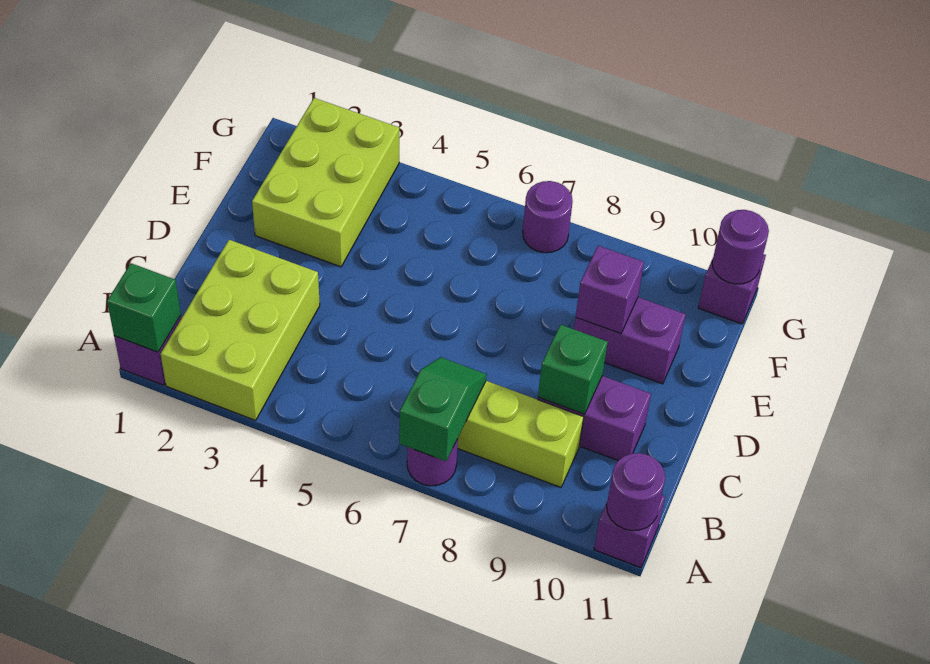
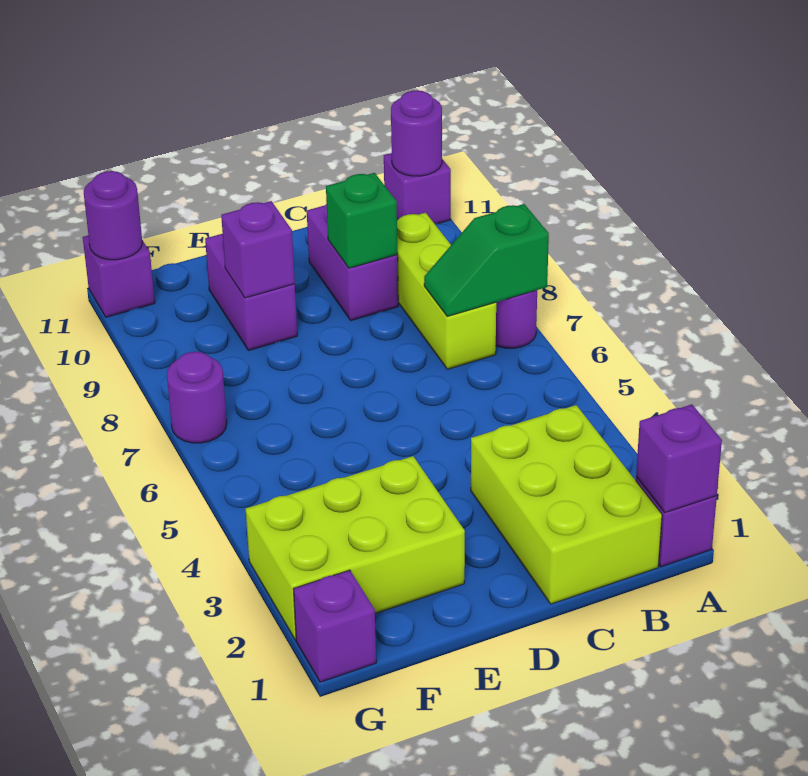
green 1x1 brick [107,263,181,352] -> purple 1x1 brick [636,404,722,513]
lime 2x3 brick [161,240,320,420] -> lime 2x3 brick turned to [471,405,662,604]
none -> purple 1x1 brick [294,570,376,682]

